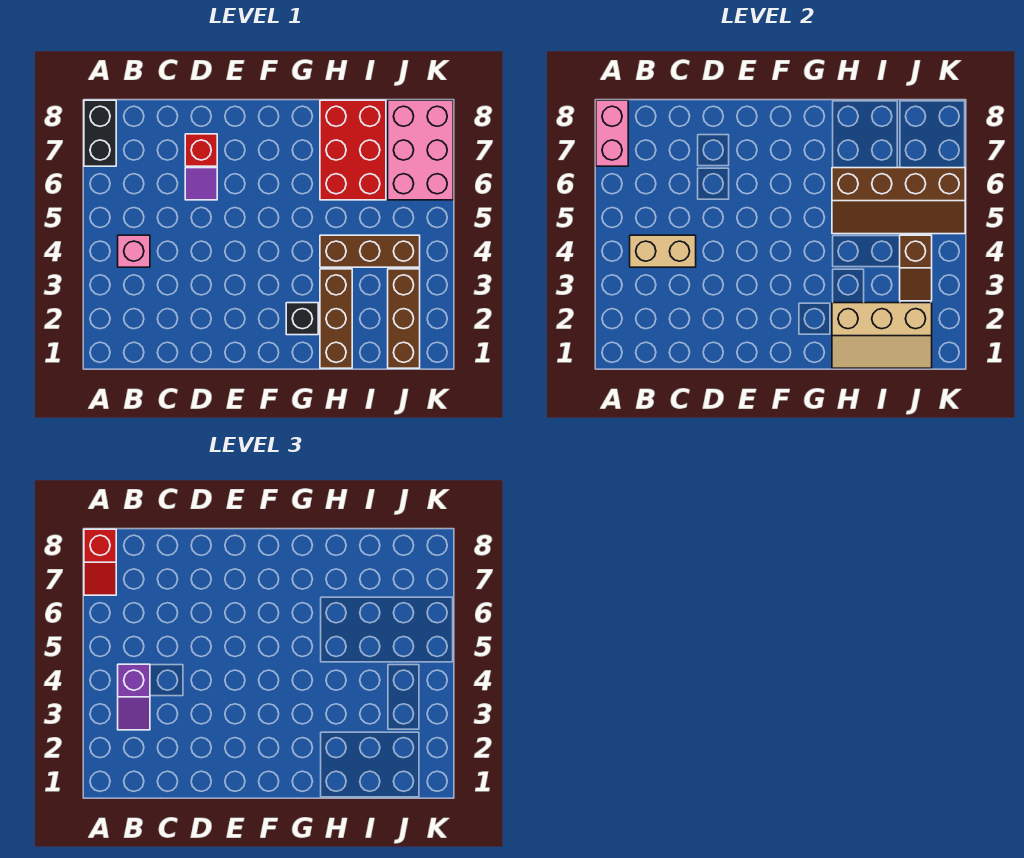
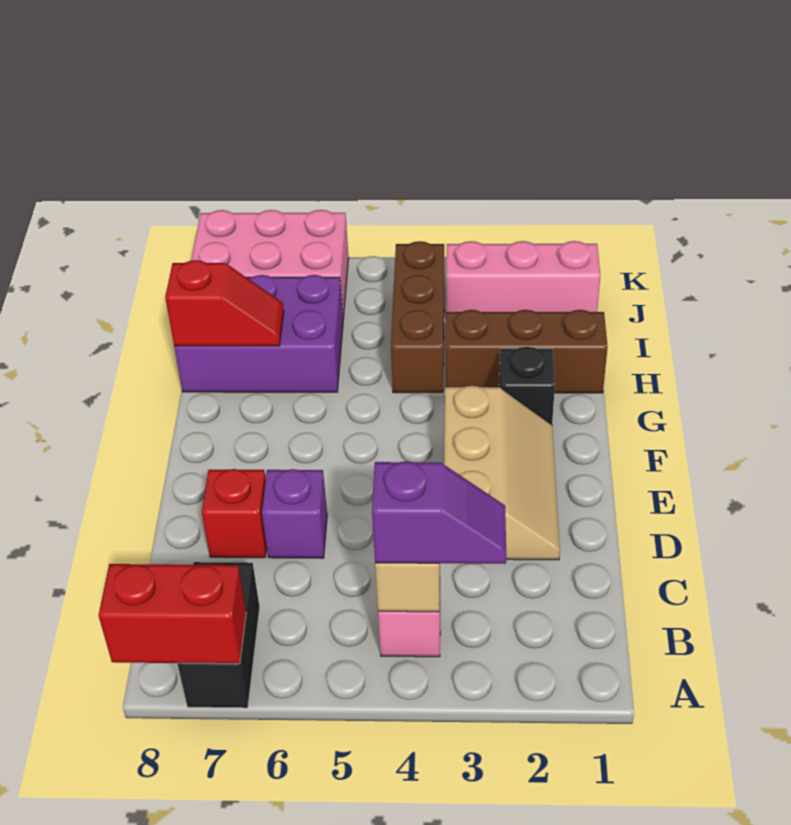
black 1x2 brick [84,100,116,166] -> black 1x2 brick turned to [177,562,260,708]
pink 1x2 brick [596,100,628,166] -> red 1x2 brick [98,564,246,664]
red 1x2 slope [84,529,116,595] -> red 1x2 slope moved to [165,260,284,346]
purple 1x1 tile [185,168,217,200] -> purple 1x1 brick [262,469,327,558]
tan 2x3 slope [832,303,932,368] -> tan 2x3 slope moved to [444,386,560,560]
brown 2x4 slope [832,168,965,234] -> none
red 2x3 brick [320,100,386,200] -> purple 2x3 brick [174,275,343,392]
brown 1x3 brick [388,269,420,368] -> pink 1x3 brick [446,241,600,312]
brown 1x2 slope [900,235,932,301] -> none

